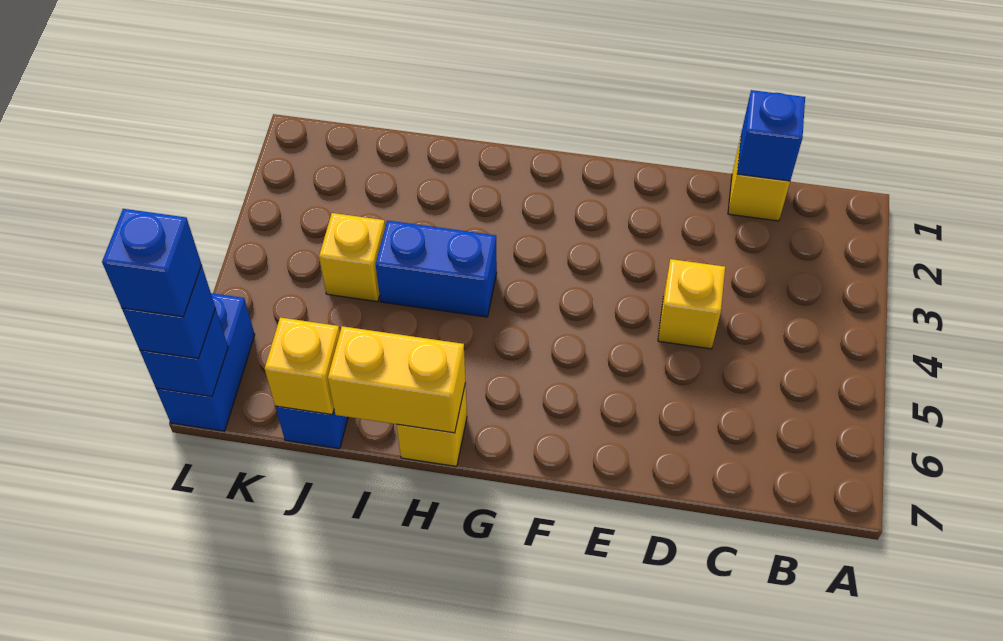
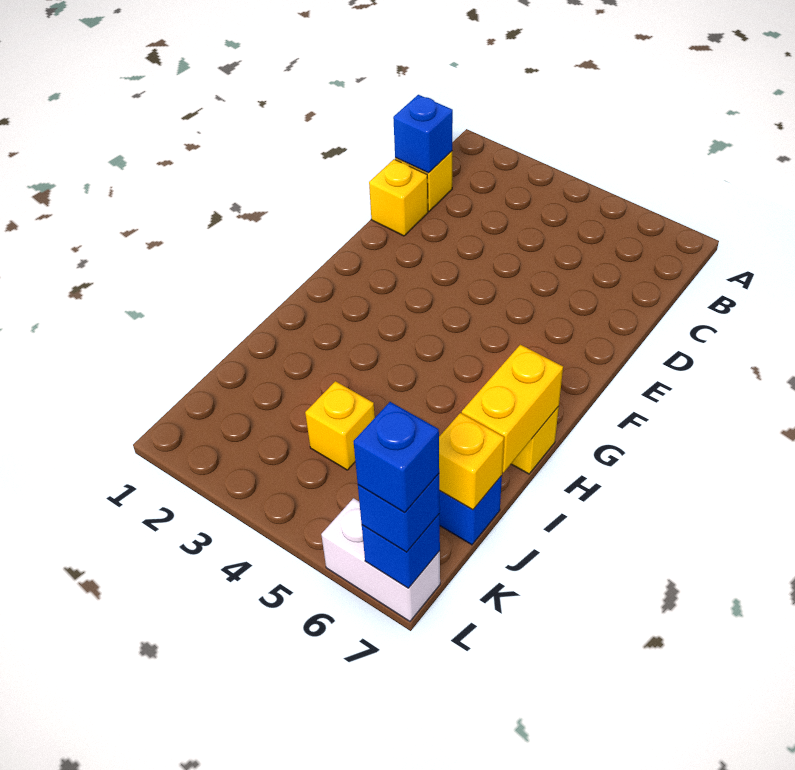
yellow 1x1 brick [658,259,725,349] -> yellow 1x1 brick moved to [369,159,428,236]
blue 1x2 brick [376,220,497,317] -> none
blue 1x2 brick [156,293,255,431] -> white 1x2 brick [321,498,440,621]

